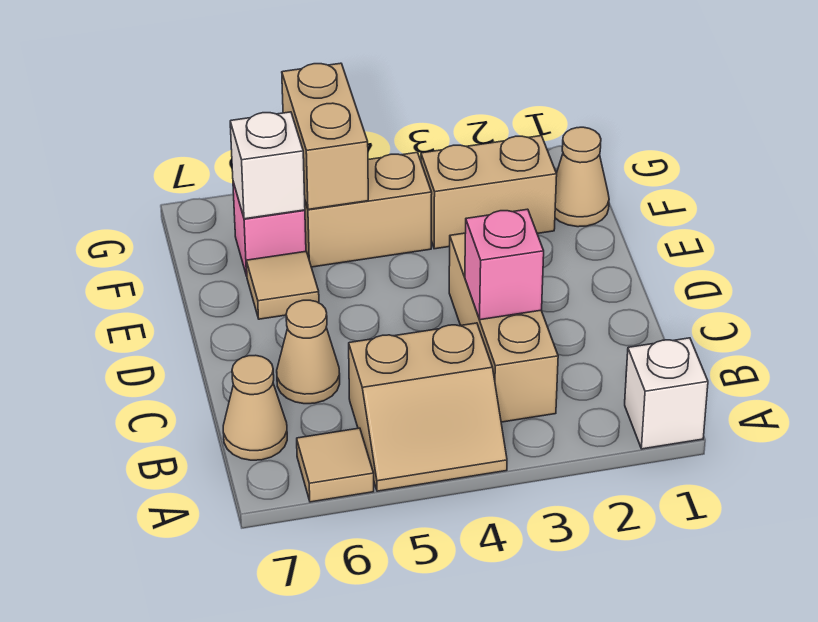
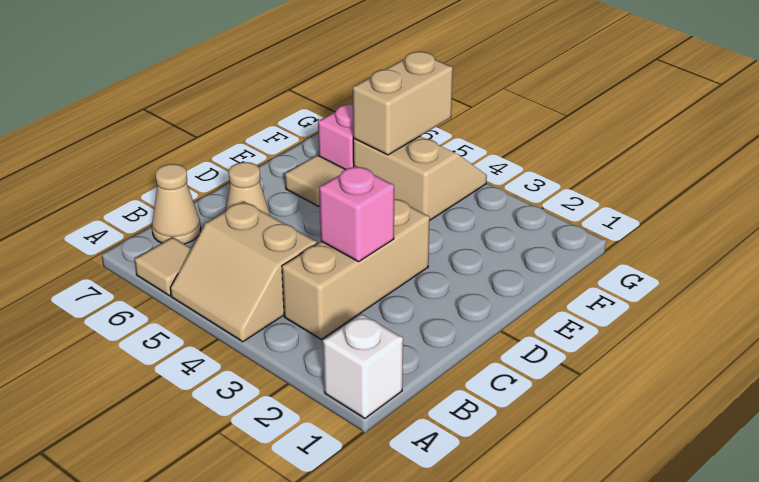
tan 1x1 cone [555,127,609,227] -> none
tan 1x2 brick [421,136,557,249] -> none
white 1x1 brick [230,112,305,219] -> none

